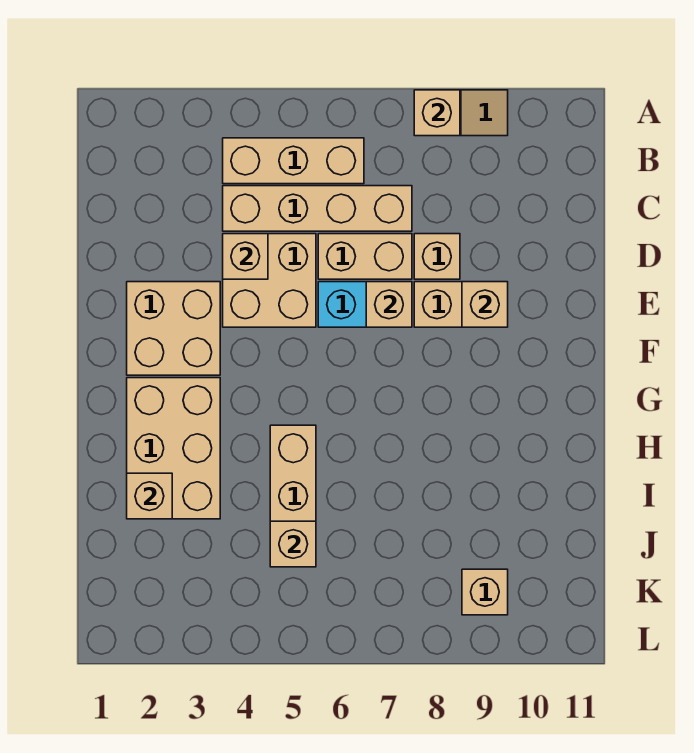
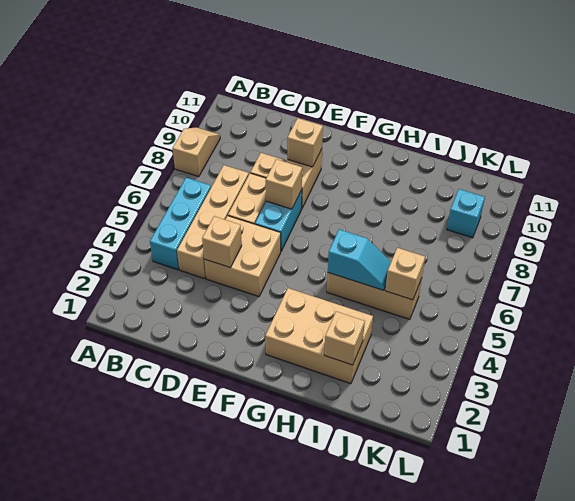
tan 1x1 brick [414,90,460,136] -> none
tan 1x3 brick [223,138,364,184] -> cyan 1x3 brick [150,178,211,270]
tan 2x2 brick [127,282,220,375] -> none
none -> cyan 1x2 slope [328,230,391,290]
tan 1x1 brick [462,569,508,615] -> cyan 1x1 brick [447,189,485,238]

